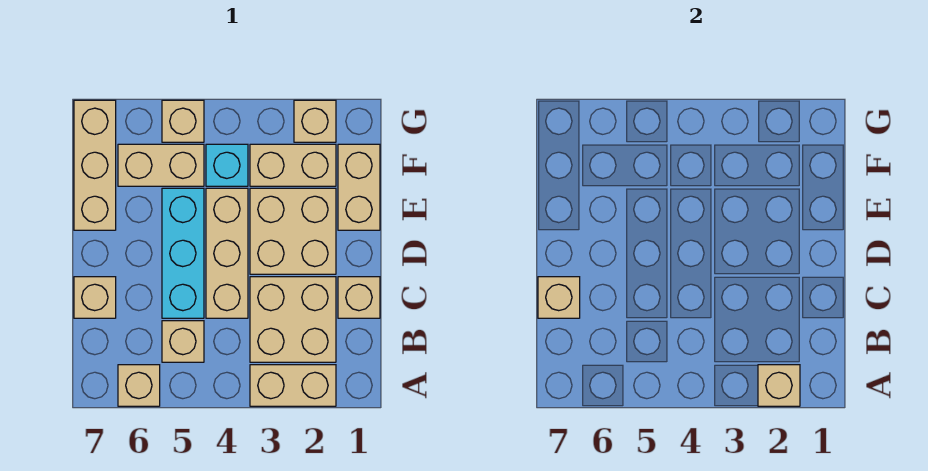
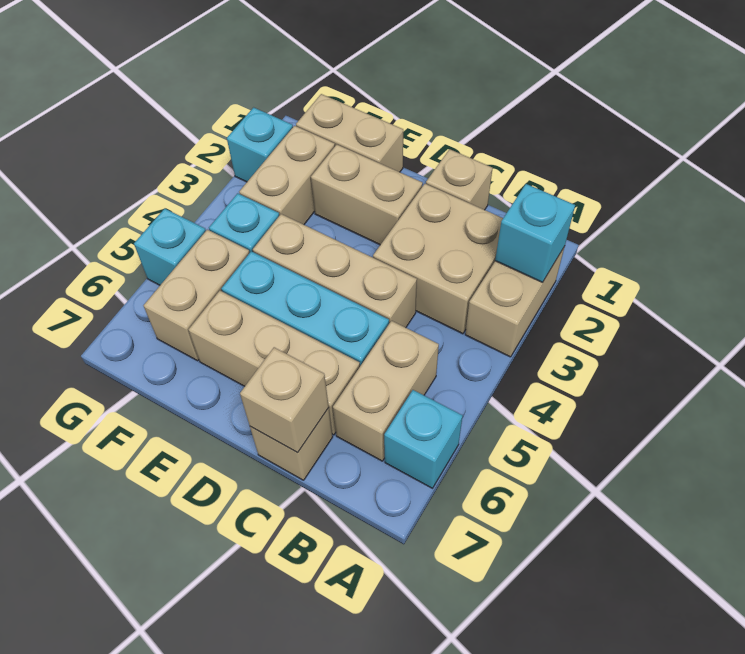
tan 1x1 brick [758,365,800,406] -> cyan 1x1 brick [495,184,575,283]
tan 1x1 brick [118,365,160,406] -> cyan 1x1 brick [384,390,463,488]
tan 1x1 brick [162,321,204,362] -> tan 1x2 brick [333,321,439,461]
tan 2x2 brick [250,188,336,274] -> tan 1x2 brick [311,145,423,245]
tan 1x3 brick [74,100,116,230] -> tan 1x3 brick moved to [189,291,360,435]
tan 1x1 brick [294,100,336,142] -> cyan 1x1 brick [227,107,293,182]
tan 1x1 brick [162,100,204,142] -> cyan 1x1 brick [134,209,206,285]

